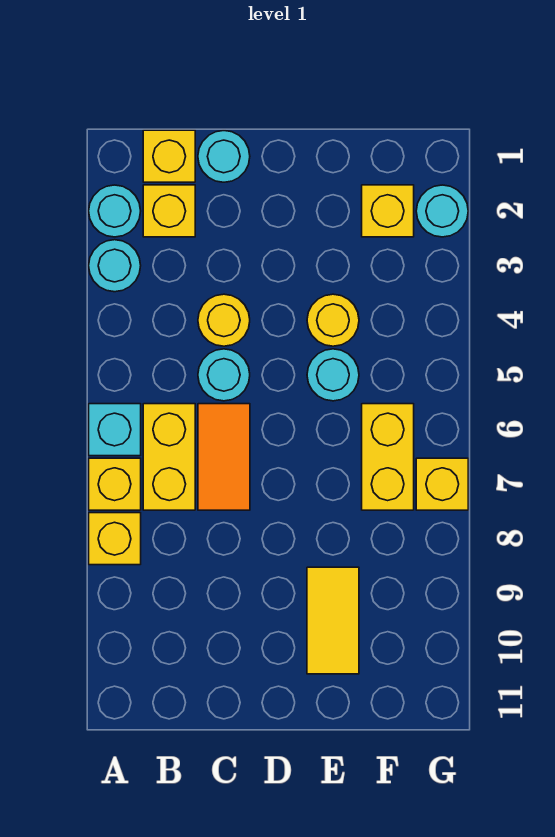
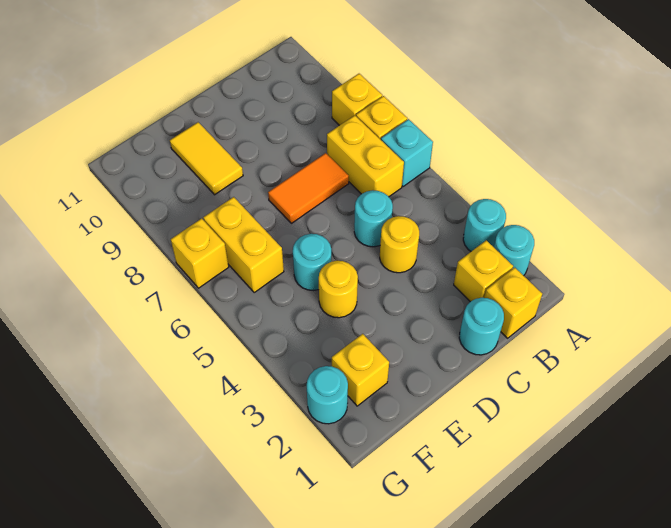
orange 1x2 tile [198,404,250,510] -> orange 1x2 tile turned to [268,153,349,223]

